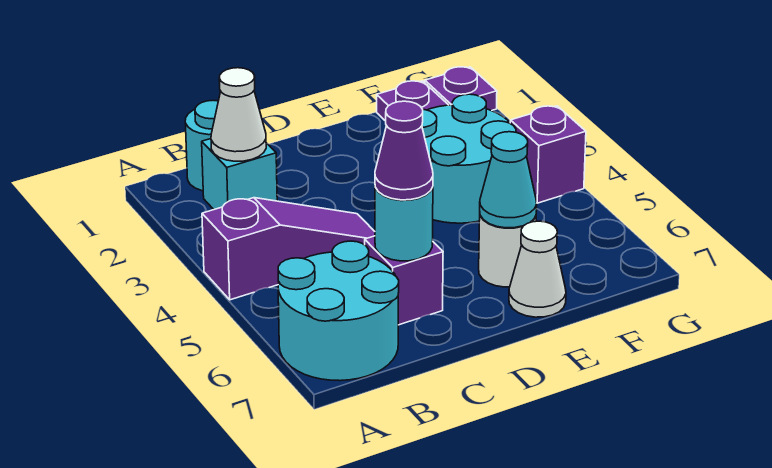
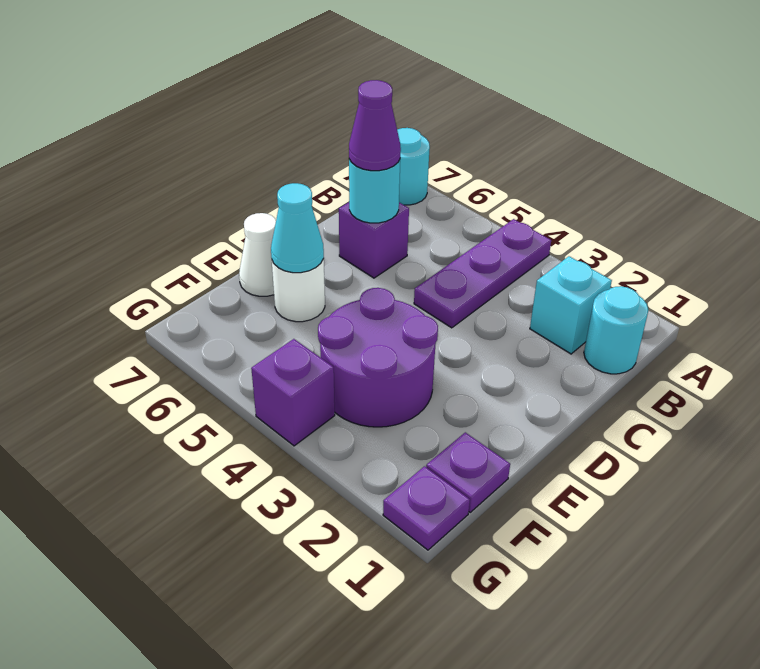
purple 1x3 slope [202,198,375,300] -> purple 1x3 plate [414,219,551,328]
cyan 2x2 round brick [278,241,399,381] -> cyan 1x1 round brick [397,128,430,205]
white 1x1 cone [211,68,266,161] -> none
cyan 2x2 round brick [422,94,516,223] -> purple 2x2 round brick [318,288,438,427]

